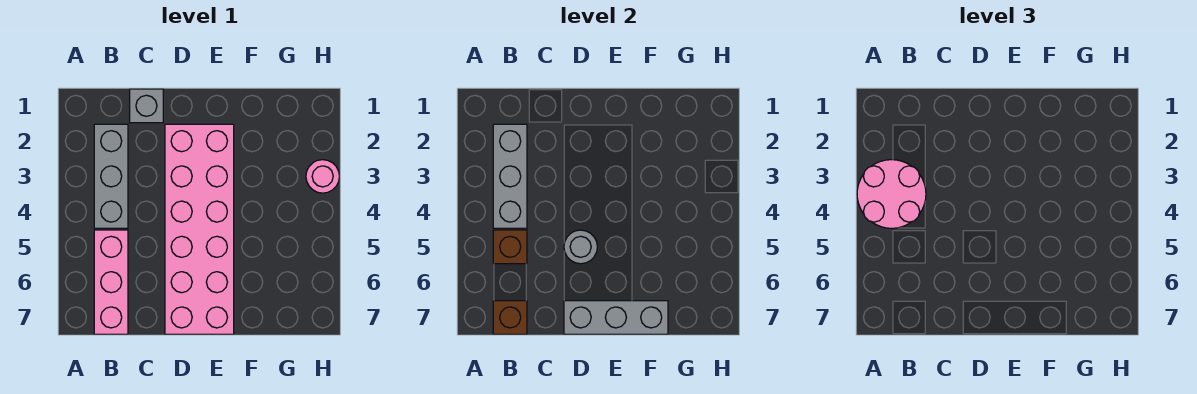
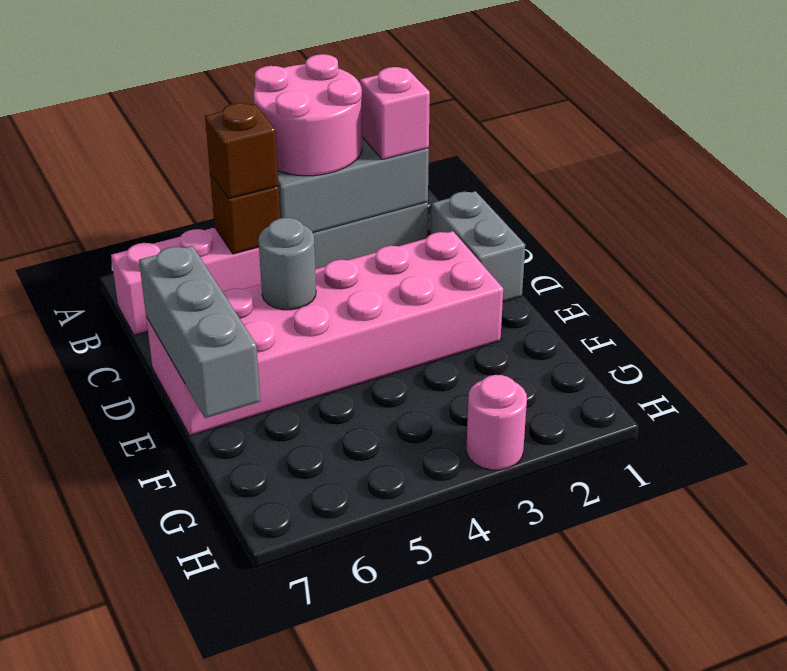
none -> pink 1x1 brick [360,67,430,160]
brown 1x1 brick [493,301,527,334] -> brown 1x1 brick moved to [205,103,278,199]
grey 1x1 brick [130,89,163,123] -> grey 1x2 brick [431,191,525,302]

